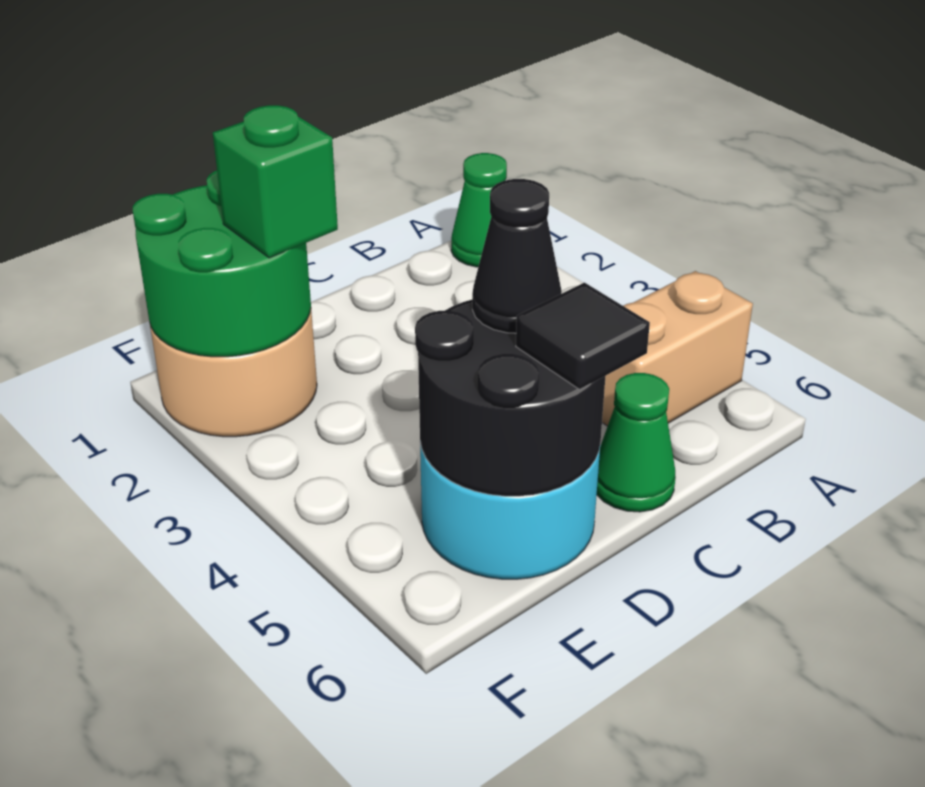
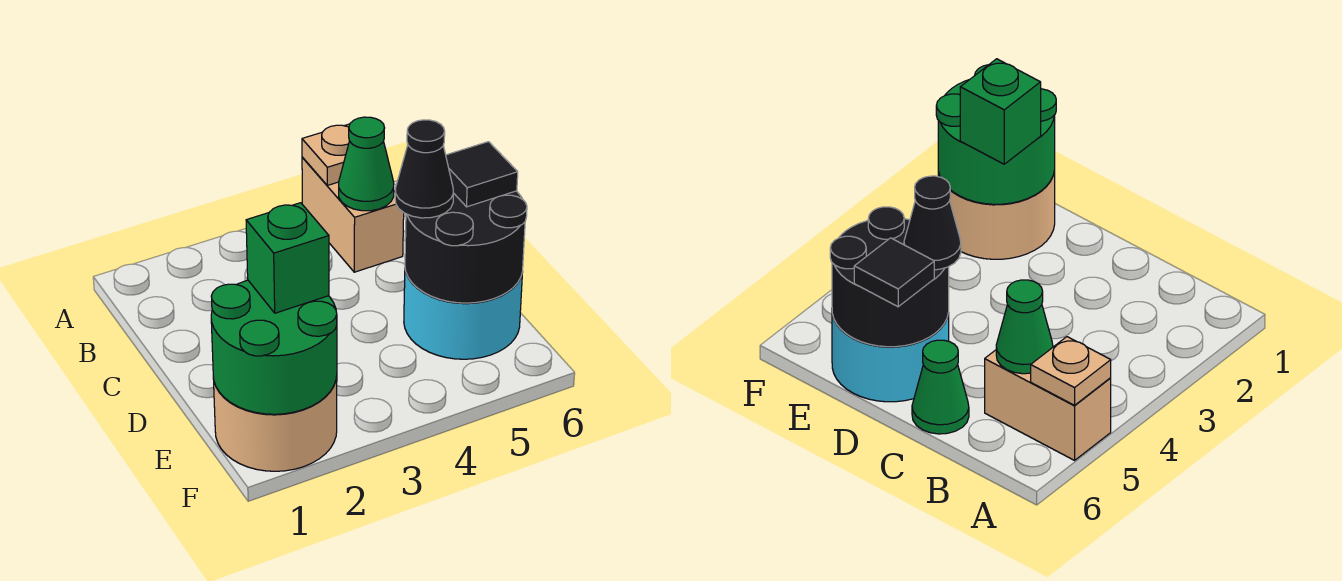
green 1x1 cone [451,153,507,267] -> green 1x1 cone moved to [339,117,394,211]
none -> tan 1x1 plate [302,124,350,185]

